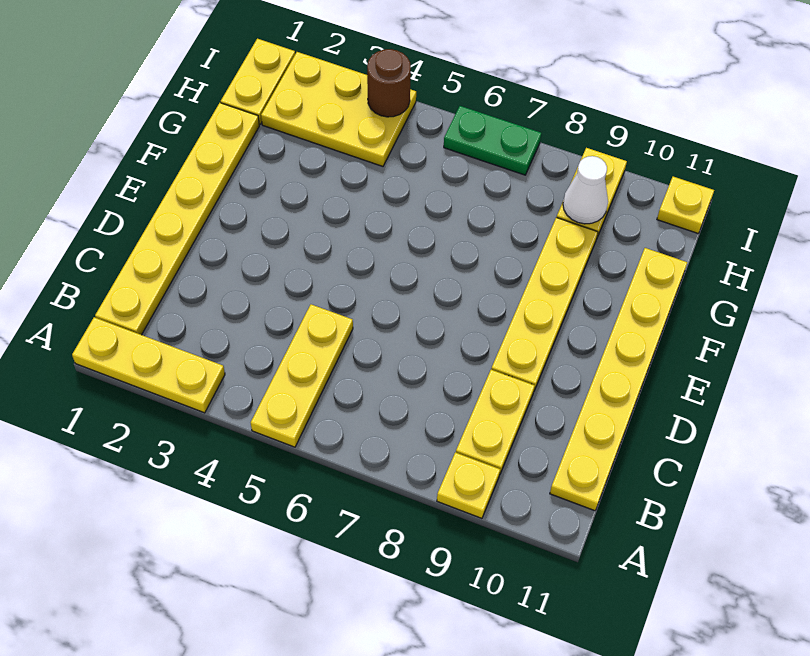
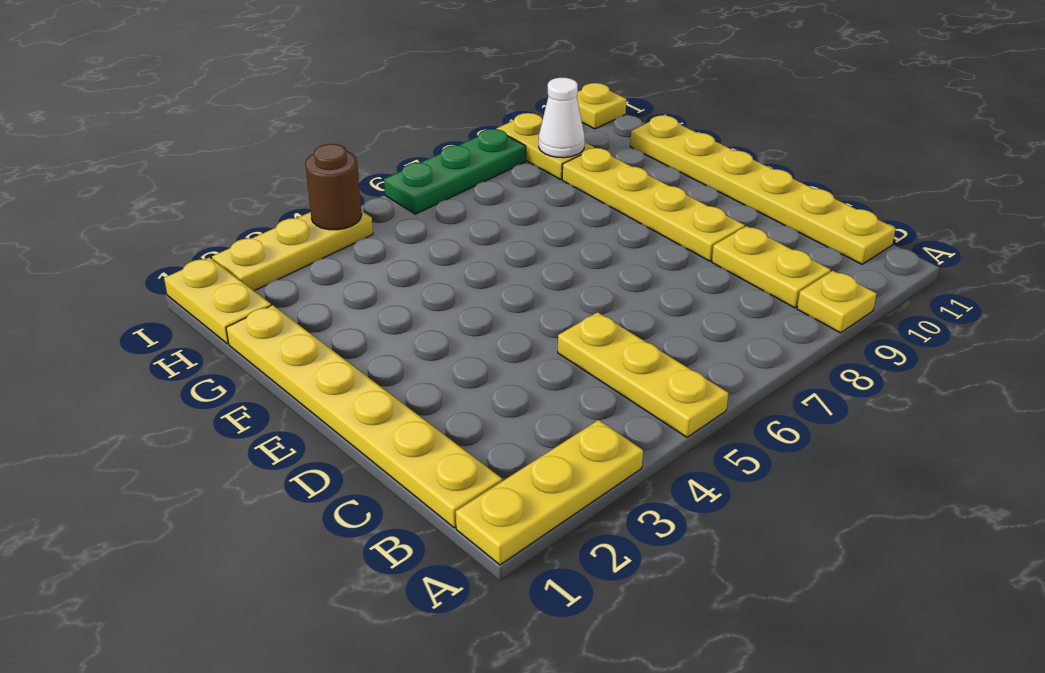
yellow 2x3 plate [261,52,416,166] -> yellow 1x3 plate [212,211,373,291]
green 1x2 plate [444,106,541,175] -> green 1x3 plate [384,129,526,214]

